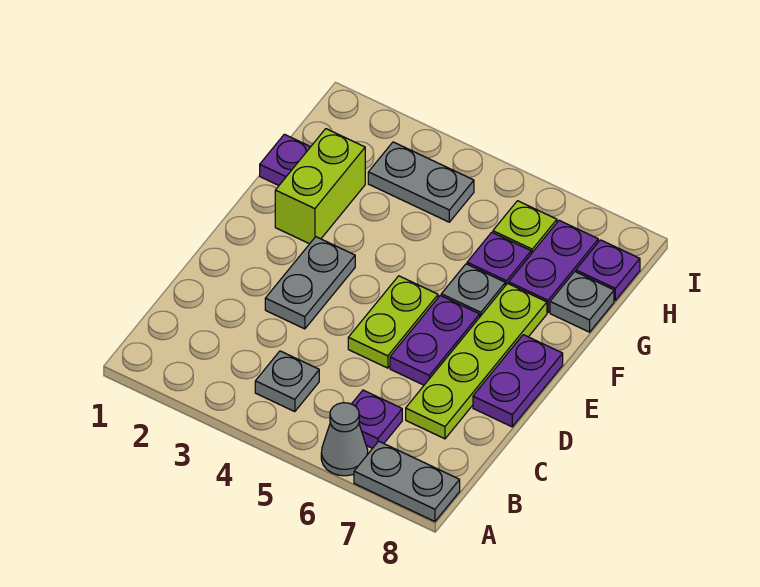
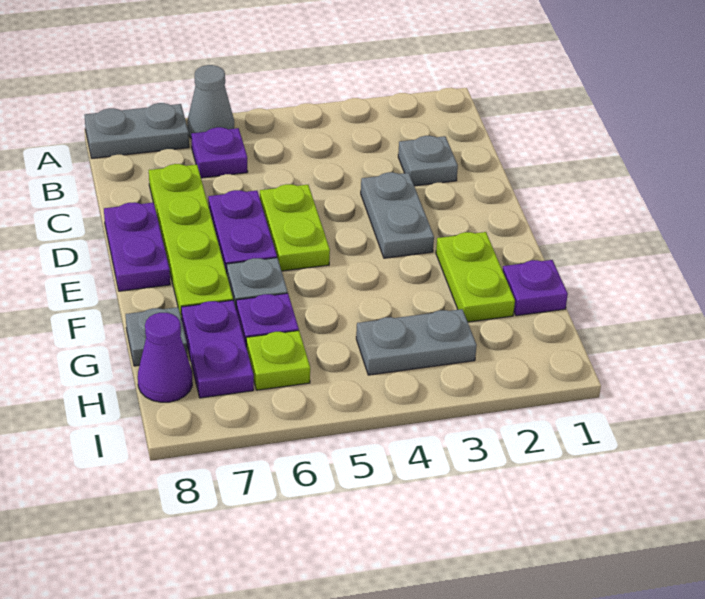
grey 1x1 plate [255,351,319,412] -> grey 1x1 plate moved to [398,136,458,186]
lime 1x2 brick [275,129,365,244] -> lime 1x2 plate [436,232,515,322]
purple 1x1 plate [576,240,640,300] -> purple 1x1 cone [138,313,192,402]

